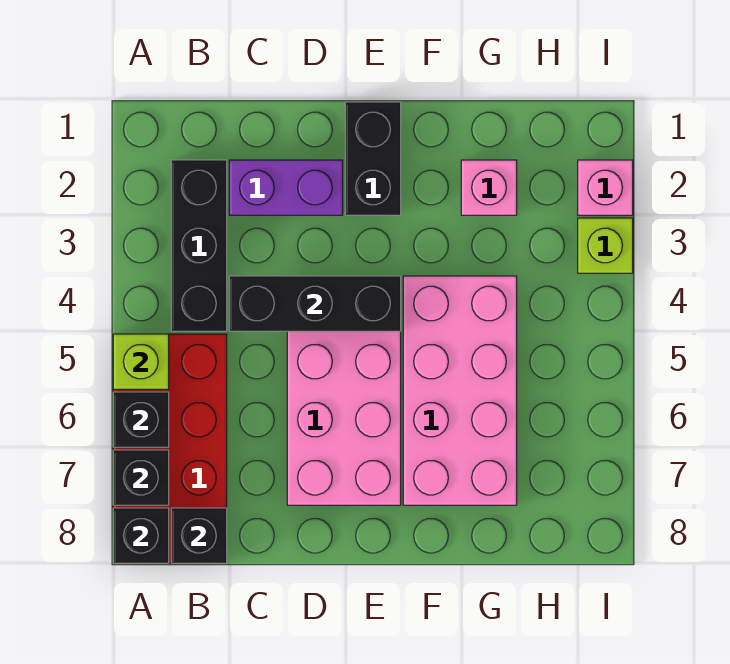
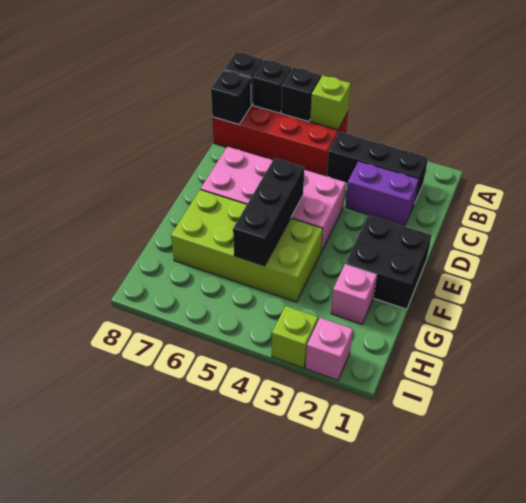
purple 1x2 brick [229,160,343,215] -> purple 1x2 brick turned to [345,161,419,226]
black 1x3 brick [229,276,401,331] -> black 1x3 brick moved to [233,158,305,266]
black 1x2 brick [345,102,401,215] -> black 2x2 brick [345,215,432,309]
pink 2x4 brick [403,276,517,505] -> lime 2x4 brick [171,190,323,302]

